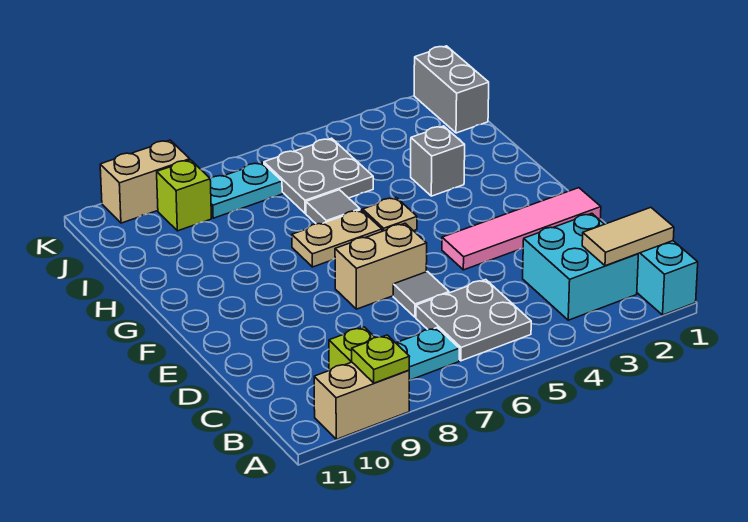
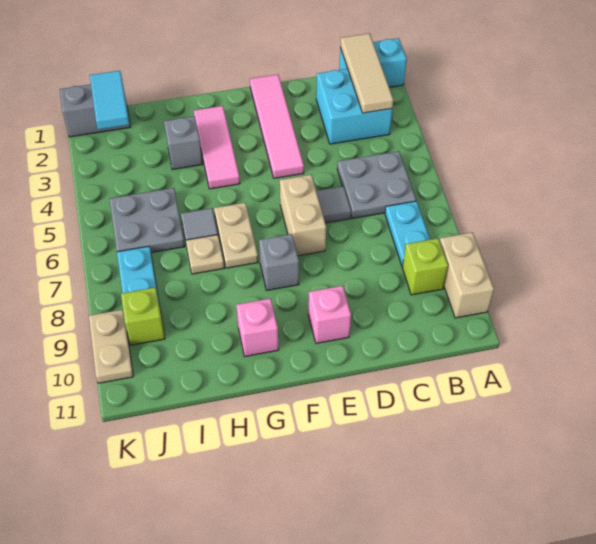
lime 1x1 plate [352,335,410,383] -> none
tan 1x2 tile [582,207,674,266] -> tan 1x3 tile [340,33,393,113]
none -> pink 1x1 brick [308,286,351,343]
none -> grey 1x1 brick [259,234,299,290]
none -> pink 1x3 tile [194,106,240,189]
tan 1x1 plate [363,197,417,231] -> tan 1x1 plate moved to [186,235,224,274]
none -> pink 1x1 brick [236,298,279,356]
none -> cyan 1x2 tile [90,71,129,130]
tan 1x2 brick [100,140,190,223] -> tan 1x2 plate [89,310,133,383]

